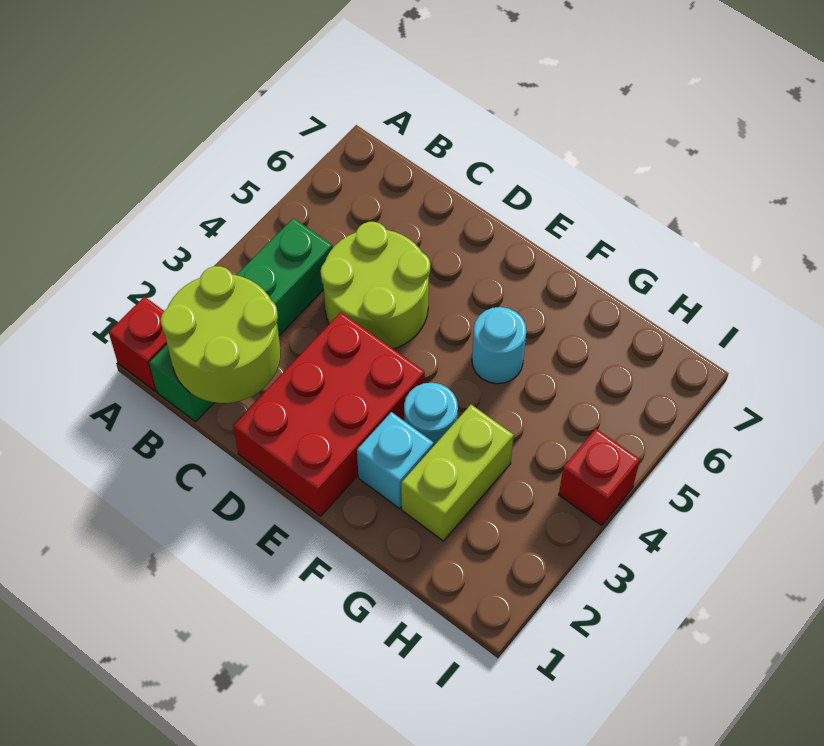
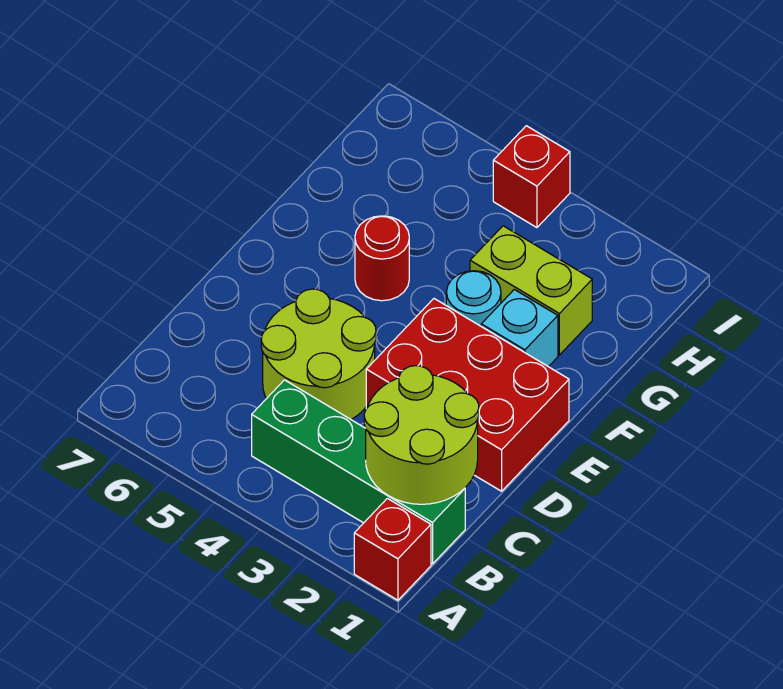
cyan 1x1 round brick [472,307,526,384] -> red 1x1 round brick [355,216,409,301]

